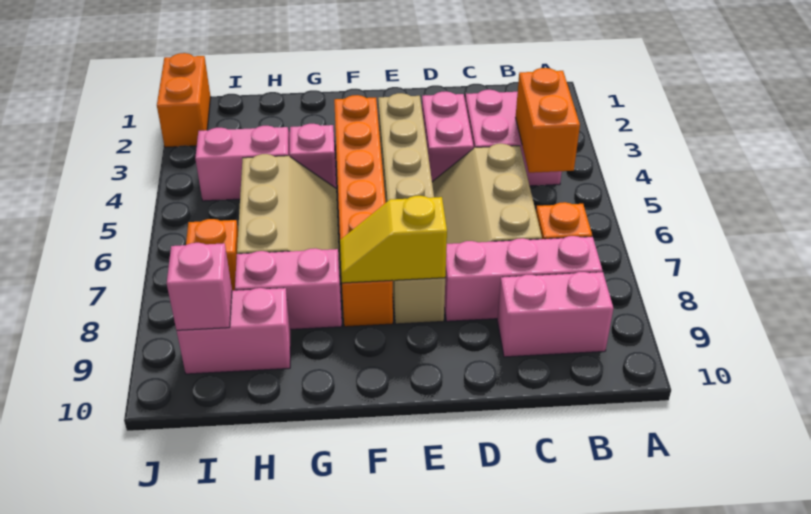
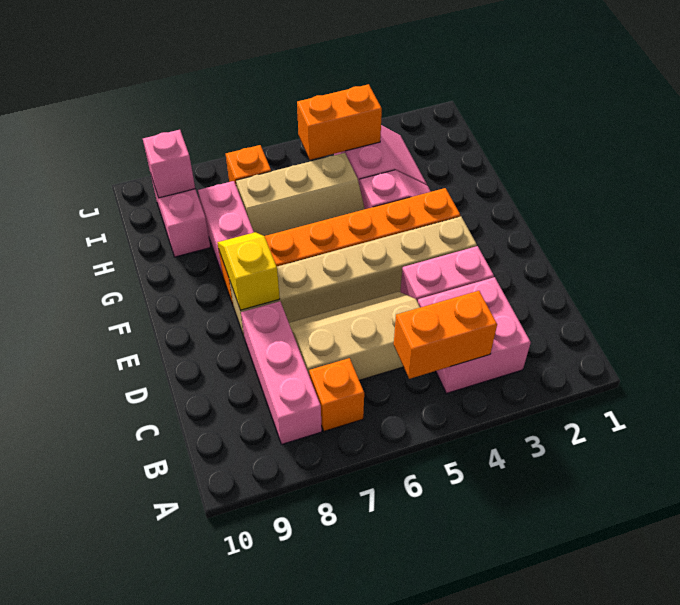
pink 1x2 brick [497,272,613,357] -> none
orange 1x2 brick [157,53,211,147] -> orange 1x2 brick moved to [297,84,382,160]

